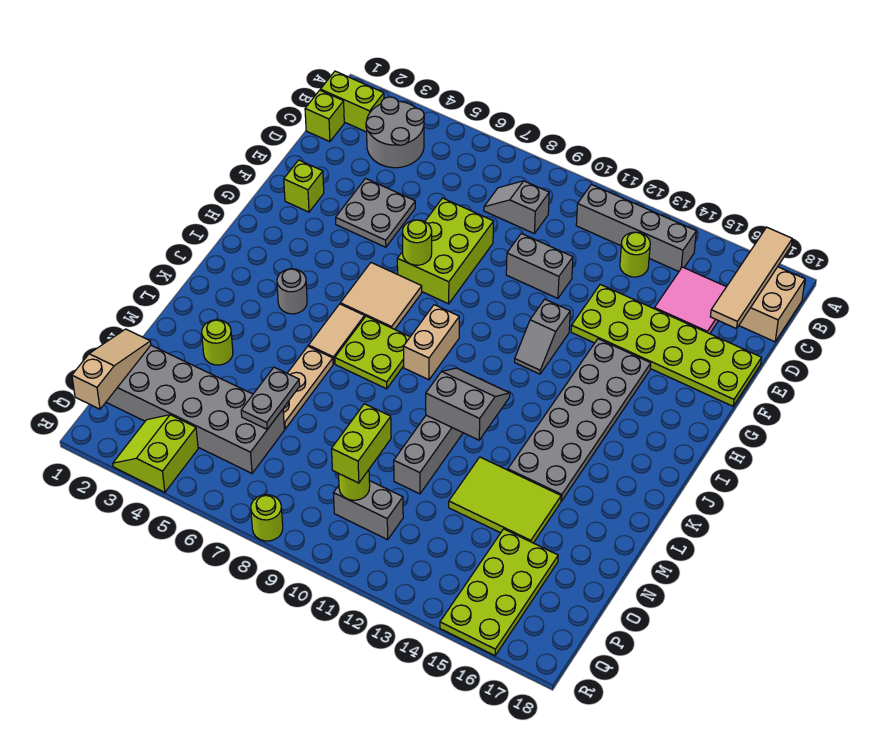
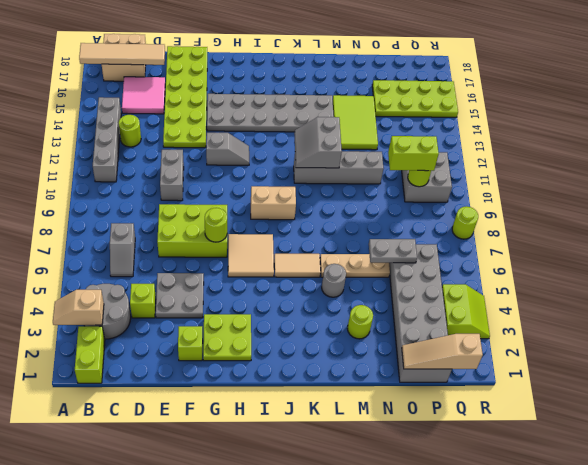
none -> tan 1x2 slope [53,290,104,325]
lime 1x1 brick [305,90,344,142] -> lime 1x1 brick moved to [130,284,156,318]
grey 1x2 slope [484,181,549,234] -> grey 1x2 slope moved to [110,223,135,277]
grey 1x1 round brick [277,269,307,314] -> grey 1x1 round brick moved to [322,264,346,297]
lime 2x2 plate [335,316,410,389] -> lime 2x2 plate moved to [203,314,251,361]
grey 1x2 brick [333,481,403,540] -> grey 2x2 brick [402,152,452,202]
lime 2x2 slope [113,415,198,492] -> lime 2x2 slope turned to [442,284,490,339]

